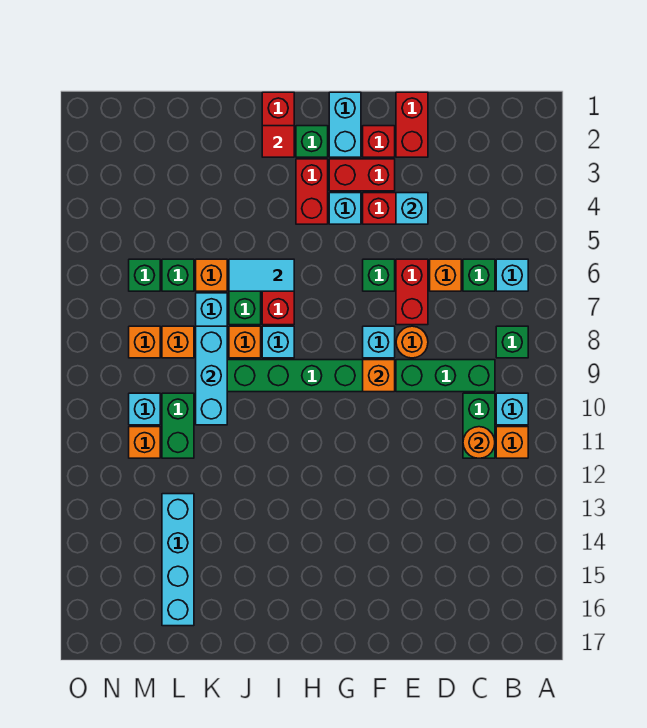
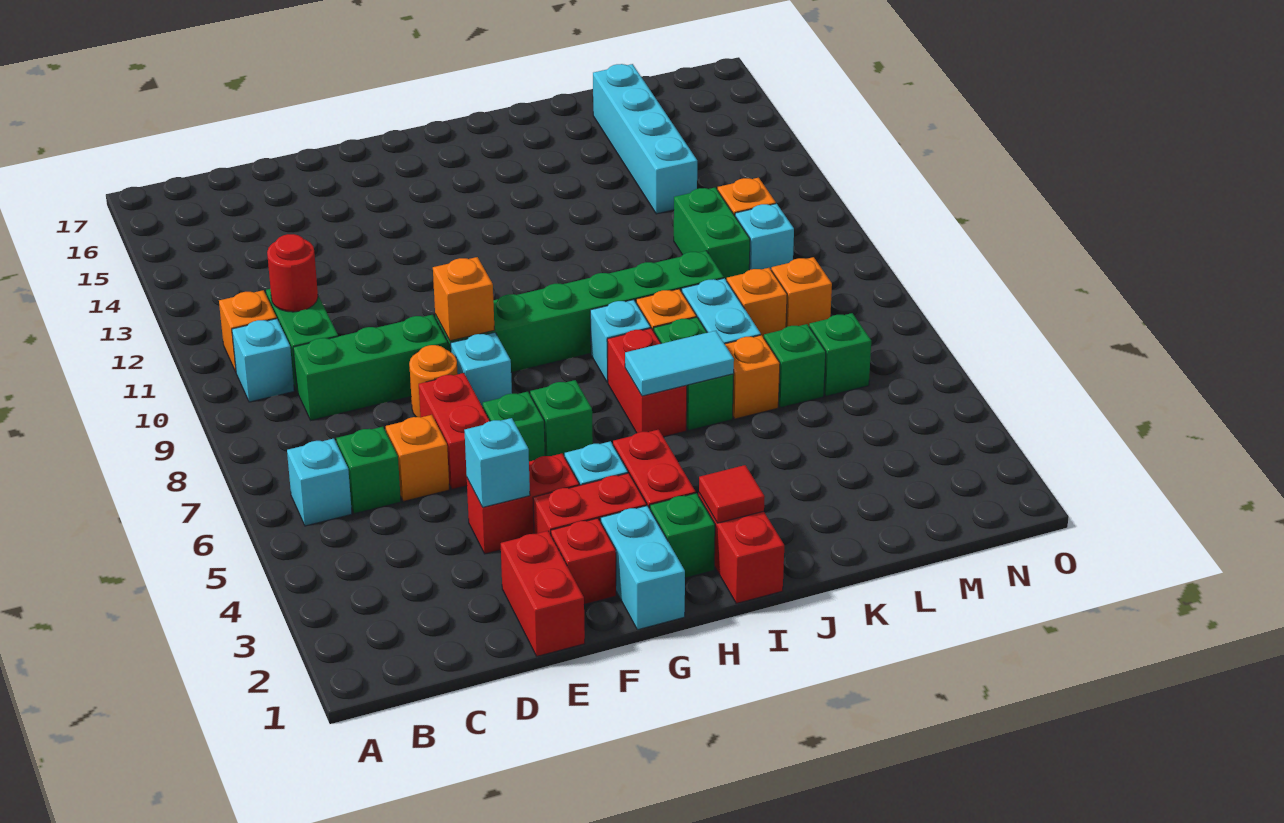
green 1x1 brick [496,326,528,358] -> green 1x1 brick moved to [530,380,593,457]
orange 1x1 round brick [463,427,495,458] -> red 1x1 round brick [267,234,318,312]
cyan 1x3 brick [196,326,227,425] -> none

